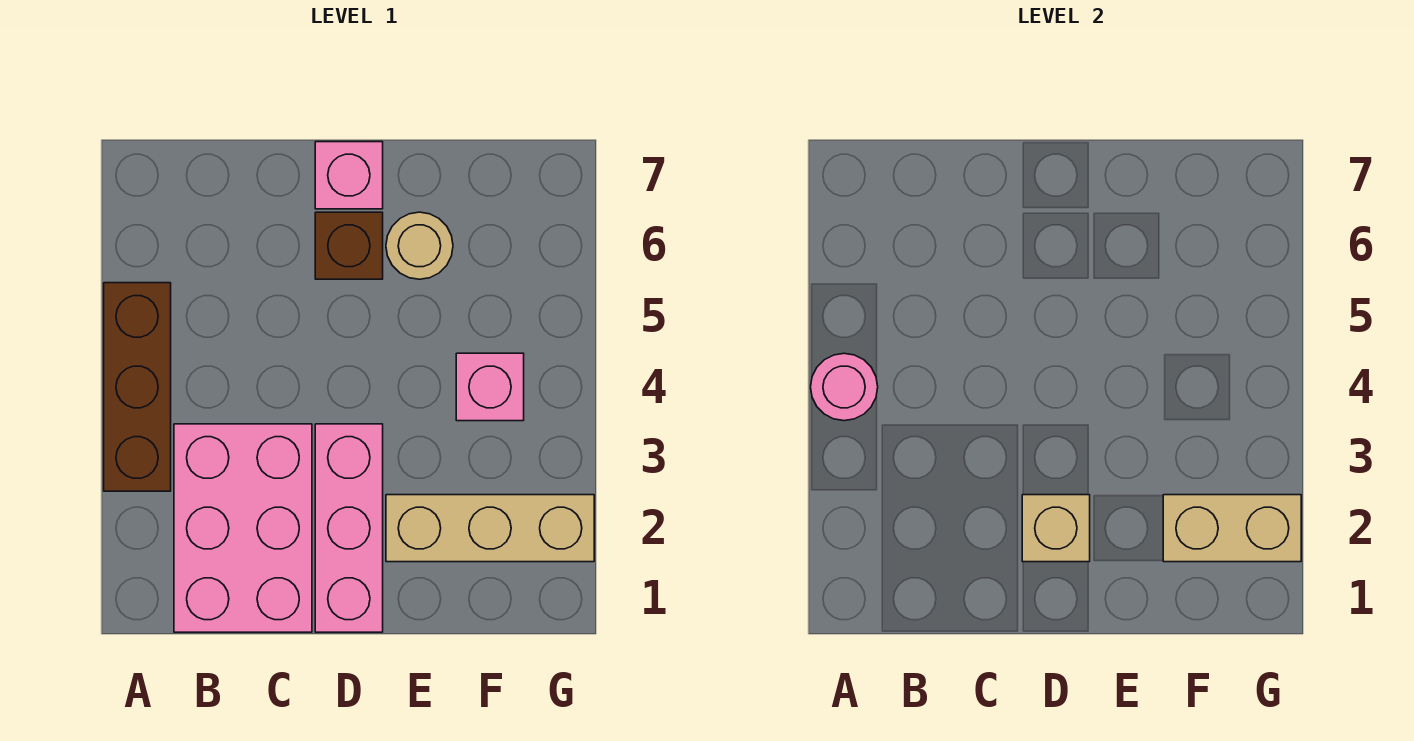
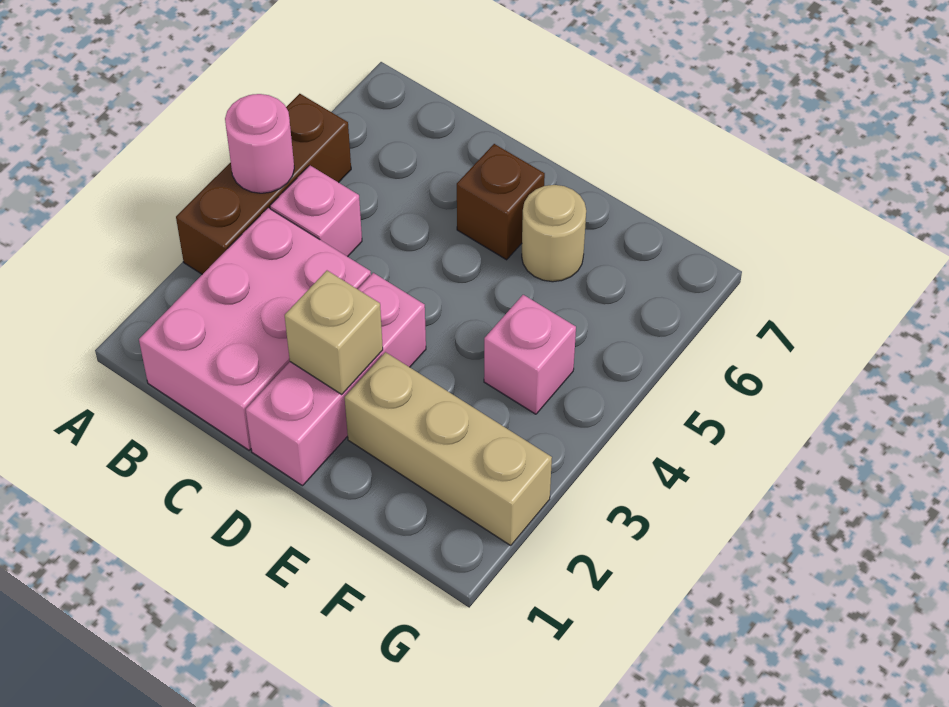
pink 1x1 brick [315,142,383,209] -> pink 1x1 brick moved to [270,165,362,257]
tan 1x2 brick [1163,495,1301,562] -> none

